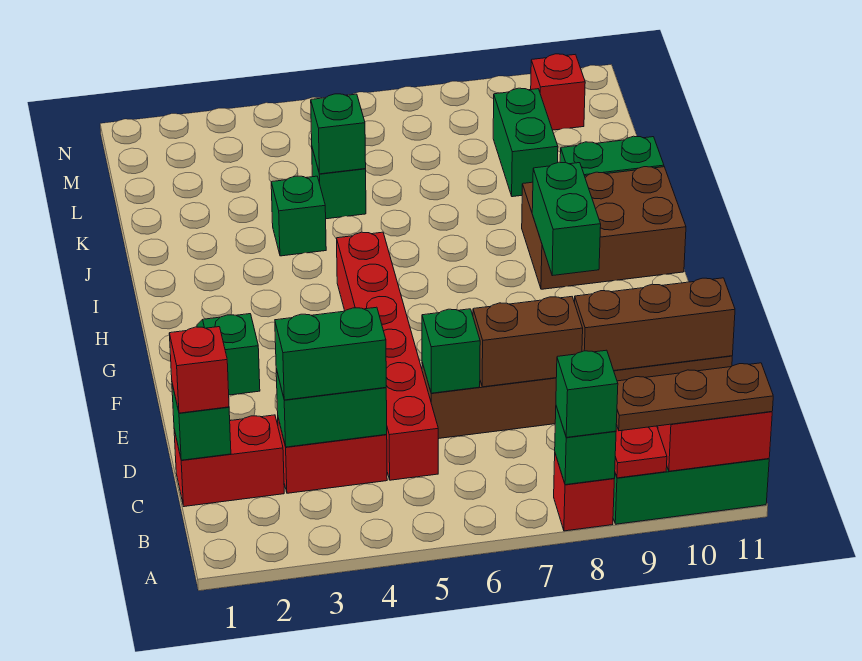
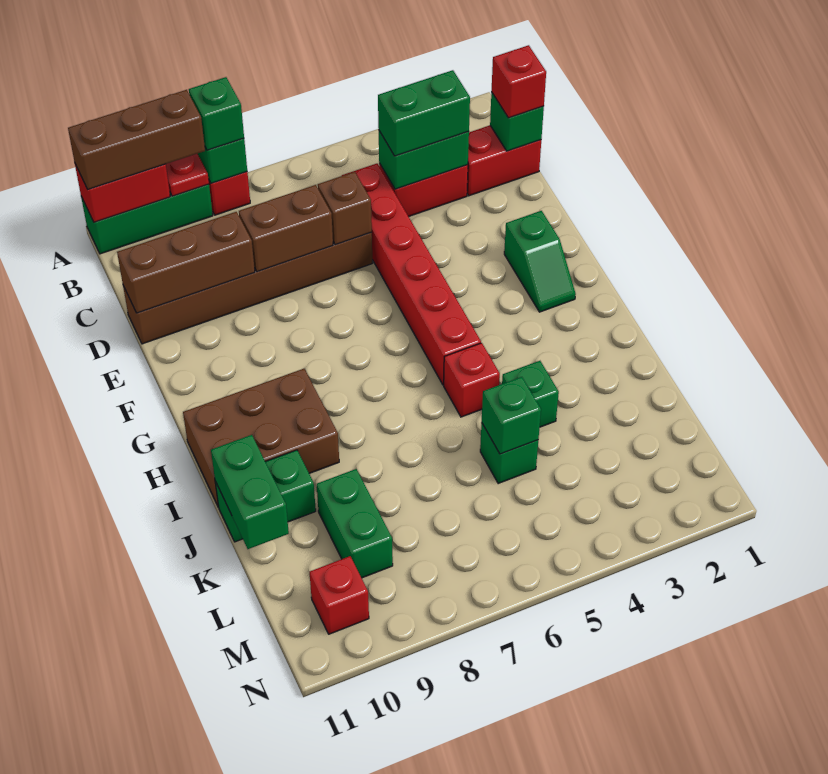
brown 1x3 plate [616,363,773,431] -> brown 1x3 brick [68,90,205,189]
green 1x1 brick [422,309,480,393] -> brown 1x1 brick [318,172,372,245]
green 1x2 brick [532,162,601,276] -> green 1x2 brick moved to [211,435,289,549]
none -> red 1x1 brick [444,343,500,417]

